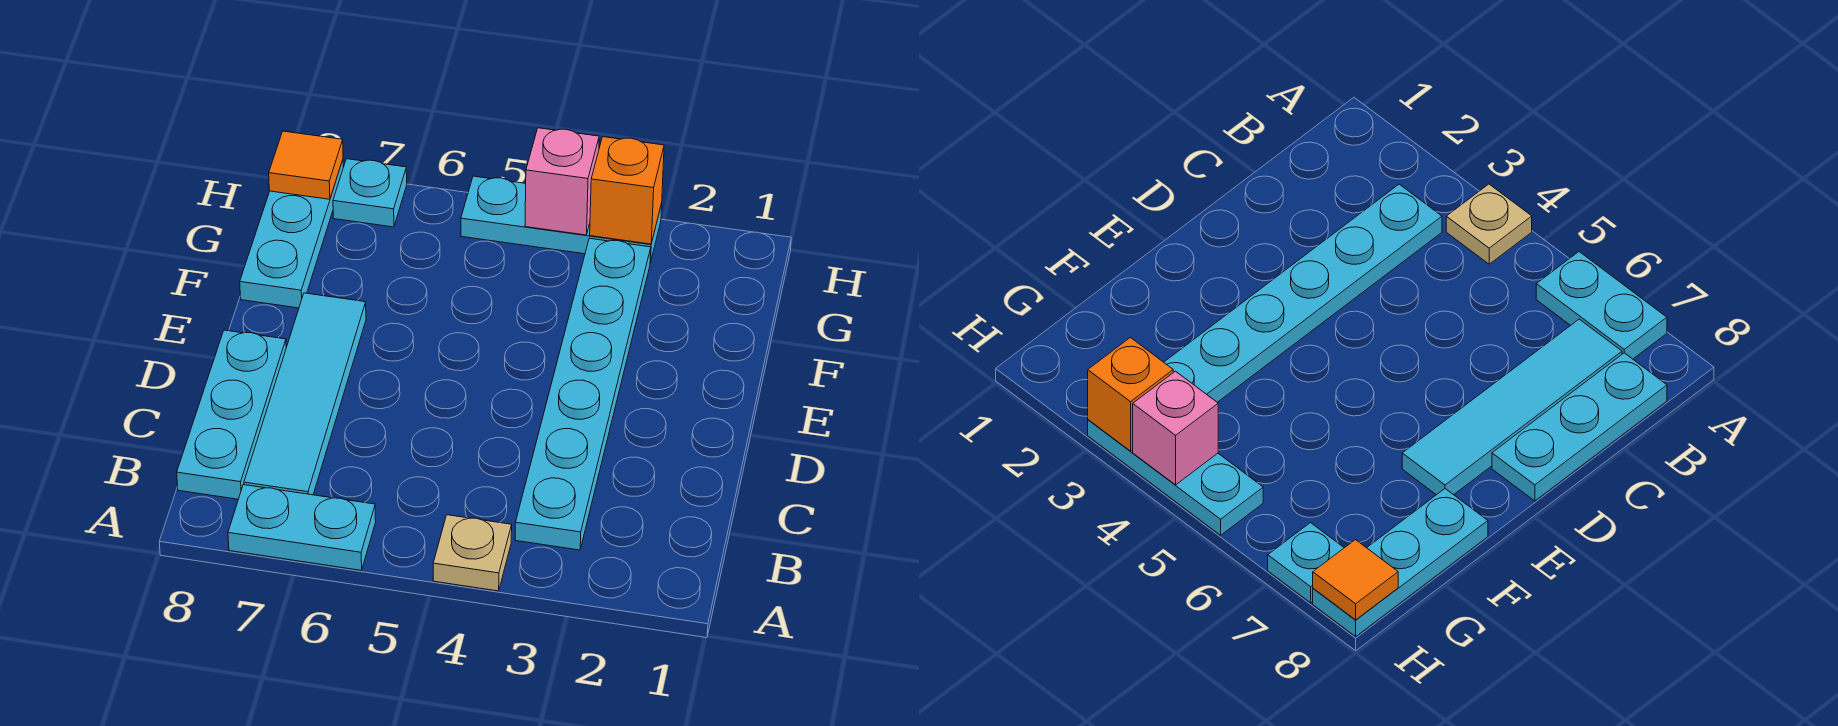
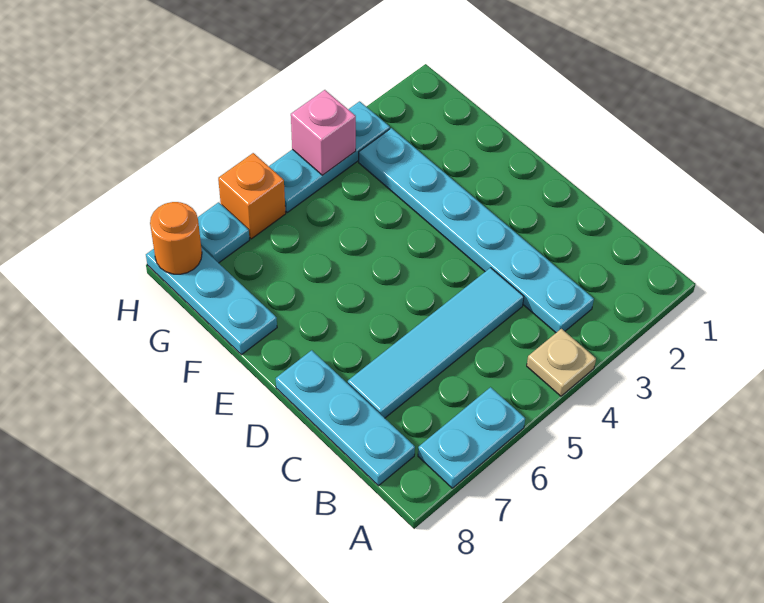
cyan 1x4 tile [244,293,366,495] -> cyan 1x4 tile turned to [348,268,524,418]
orange 1x1 brick [590,137,664,244] -> orange 1x1 brick moved to [218,153,286,239]
orange 1x1 tile [269,131,343,199] -> orange 1x1 round brick [150,202,202,274]

